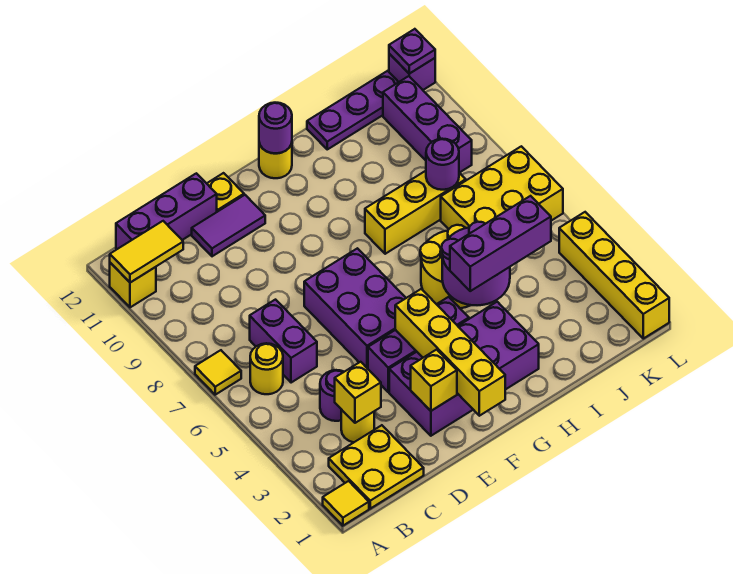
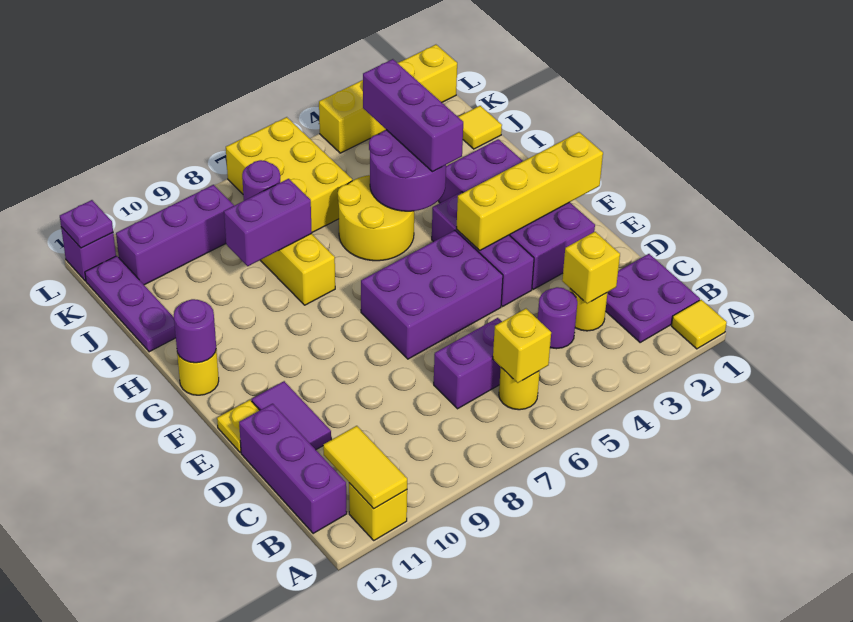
yellow 1x1 tile [195,350,241,395] -> yellow 1x1 tile moved to [458,106,502,149]
yellow 2x2 plate [329,425,424,509] -> purple 2x2 plate [606,254,700,343]
yellow 1x1 brick [411,350,457,411] -> yellow 1x1 brick moved to [493,309,551,383]
none -> purple 1x2 brick [224,179,312,266]

